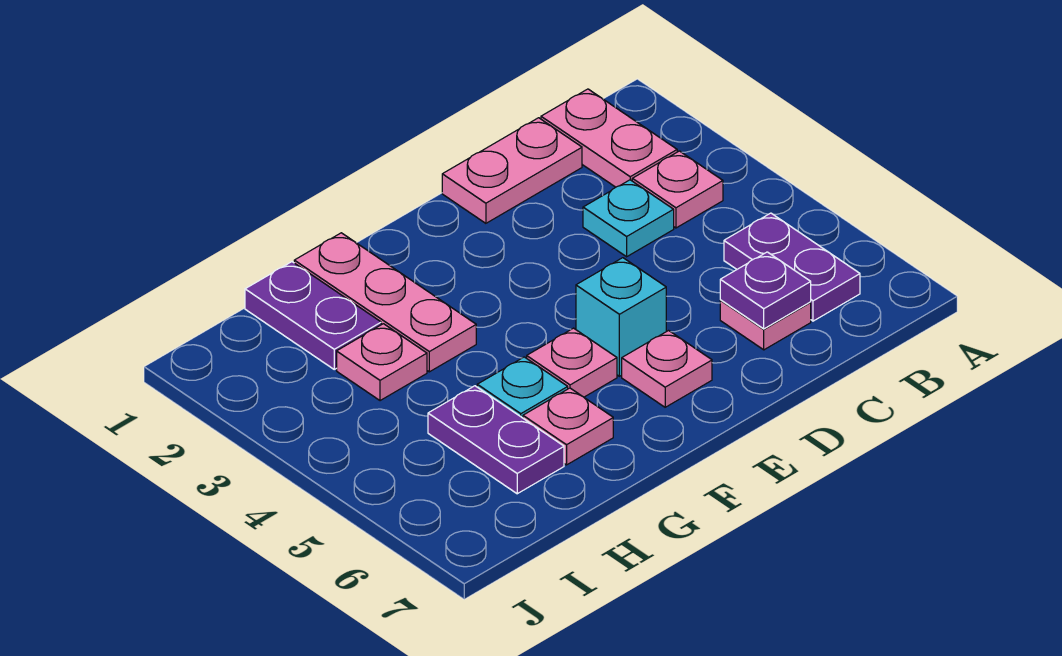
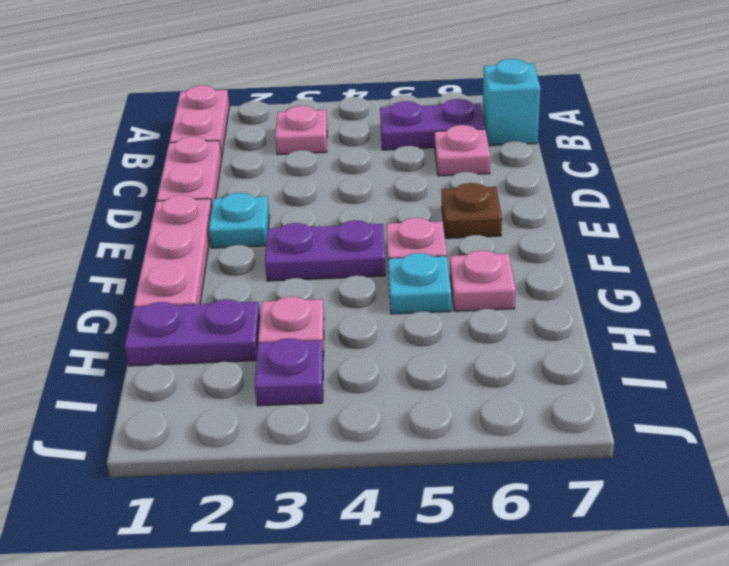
pink 1x2 plate [541,89,677,187] -> pink 1x2 plate turned to [169,86,229,156]
cyan 1x1 plate [583,180,674,257] -> cyan 1x1 plate moved to [209,193,269,248]
purple 1x1 plate [720,252,811,329] -> purple 1x1 plate moved to [255,338,323,406]
cyan 1x1 brick [576,258,666,376] -> cyan 1x1 brick moved to [483,59,540,146]
pink 1x1 plate [622,331,712,407] -> brown 1x1 plate [442,183,502,238]
pink 1x3 plate [294,233,476,372] -> pink 1x3 plate turned to [134,195,212,307]
purple 1x2 plate [428,386,564,494] -> purple 1x2 plate moved to [265,220,386,281]

